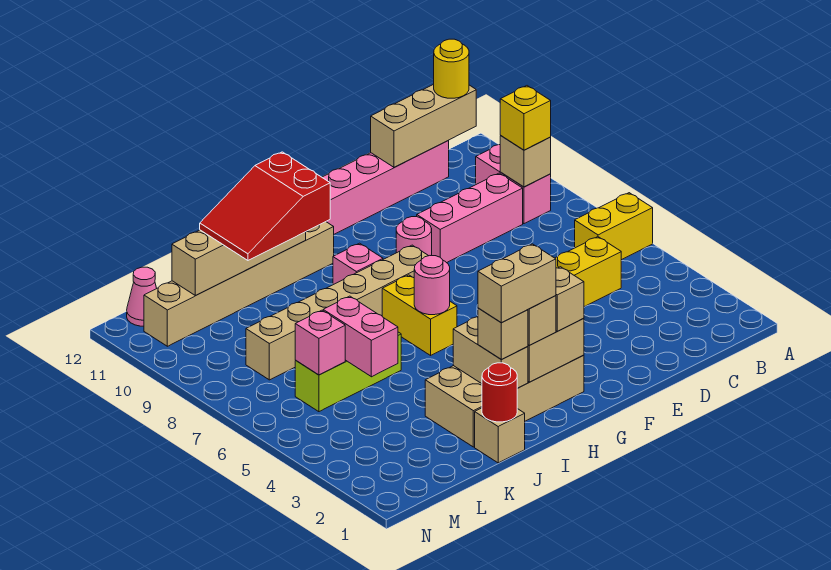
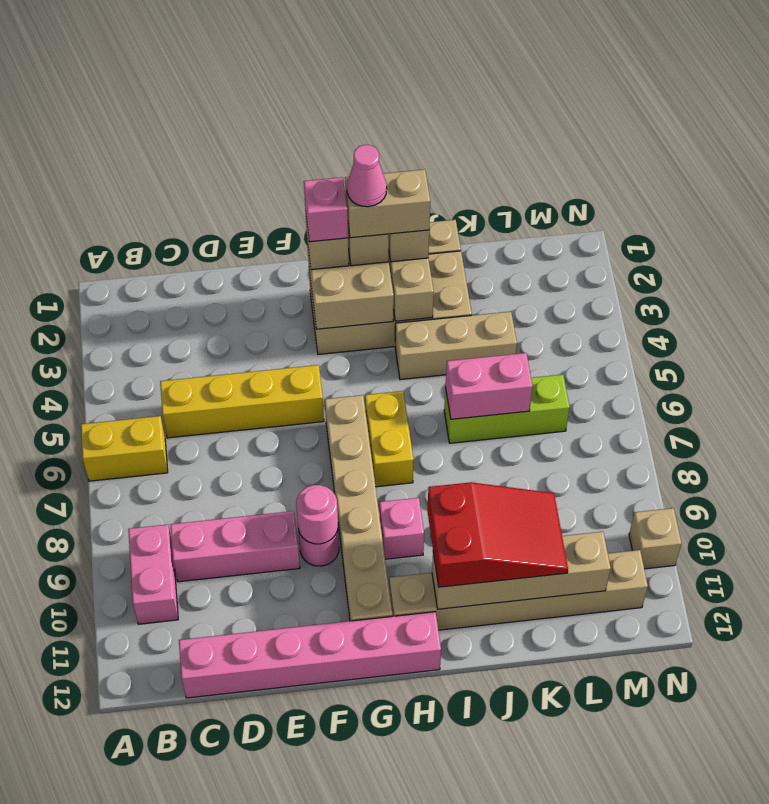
tan 1x1 brick [500,136,551,187] -> tan 1x1 brick moved to [629,508,682,569]
yellow 1x1 brick [500,86,551,150] -> none
tan 1x3 brick [371,84,476,167] -> tan 1x3 brick moved to [395,312,517,380]
yellow 1x1 round brick [434,39,469,98] -> none
tan 1x6 brick [246,245,428,380] -> tan 1x6 brick turned to [325,395,393,621]
pink 1x1 round brick [414,256,450,315] -> pink 1x1 round brick moved to [296,485,338,544]
red 1x1 round brick [482,363,517,422] -> none
pink 1x2 brick [323,296,398,377] -> pink 1x2 brick turned to [446,353,533,419]
pink 1x1 brick [295,310,345,375] -> pink 1x1 brick moved to [304,177,348,242]
pink 1x1 cone [127,267,157,326] -> pink 1x1 cone moved to [347,145,387,207]

